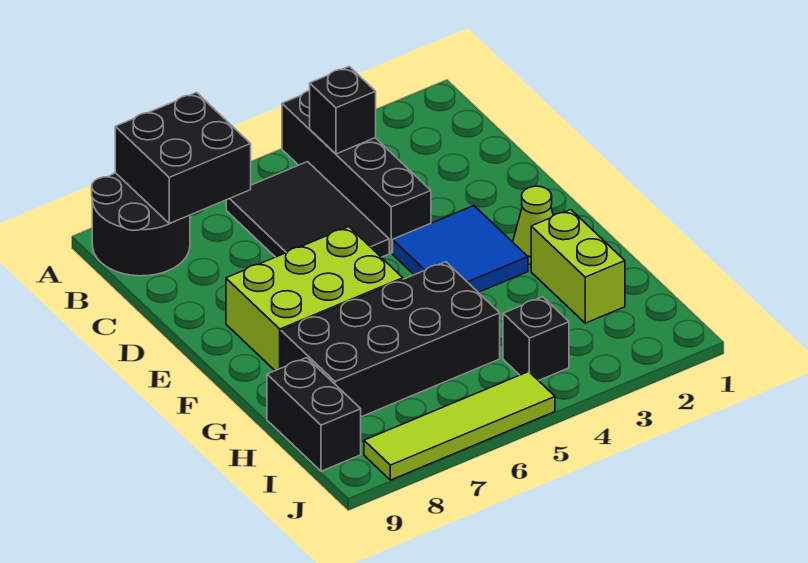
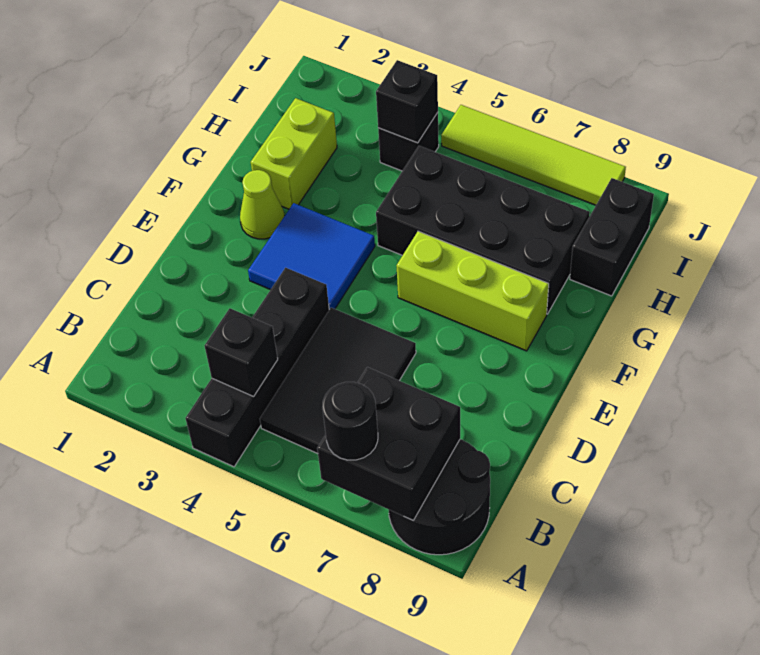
none -> black 1x1 round brick [322,382,378,460]
lime 2x3 brick [226,227,403,371] -> lime 1x3 brick [396,231,549,351]
none -> black 1x1 brick [376,60,438,143]

